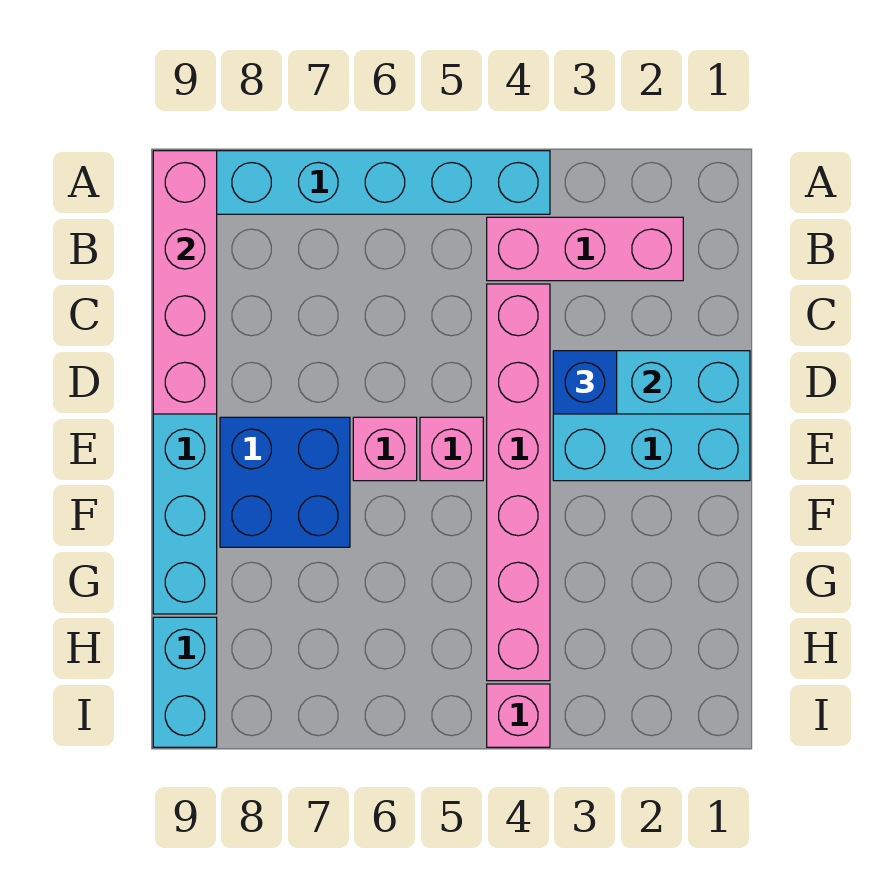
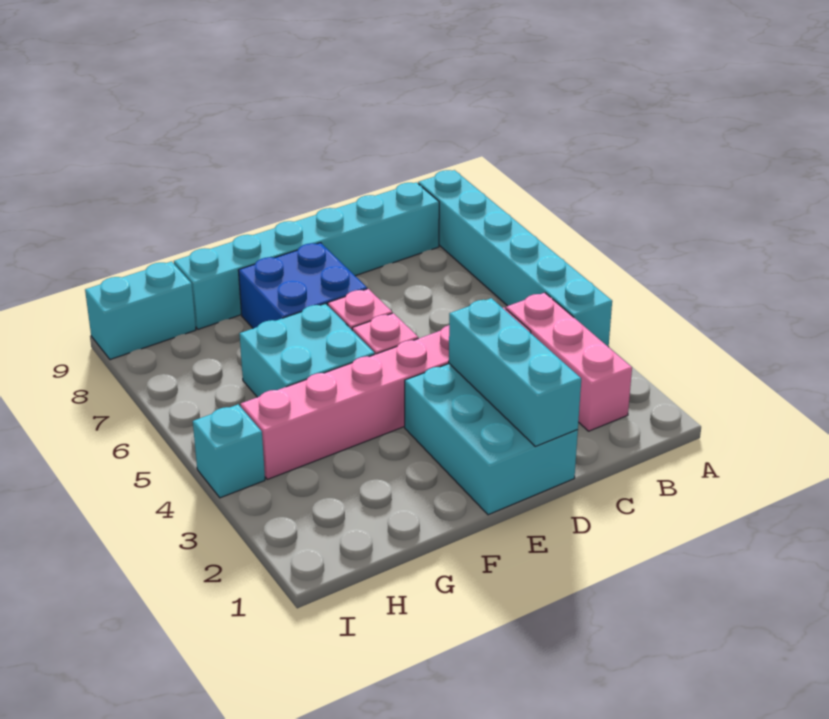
pink 1x4 brick [153,151,217,414] -> none
blue 1x1 brick [553,351,617,414] -> none
none -> cyan 2x2 brick [240,304,375,397]
pink 1x1 brick [487,684,550,747] -> cyan 1x1 brick [193,405,265,498]

